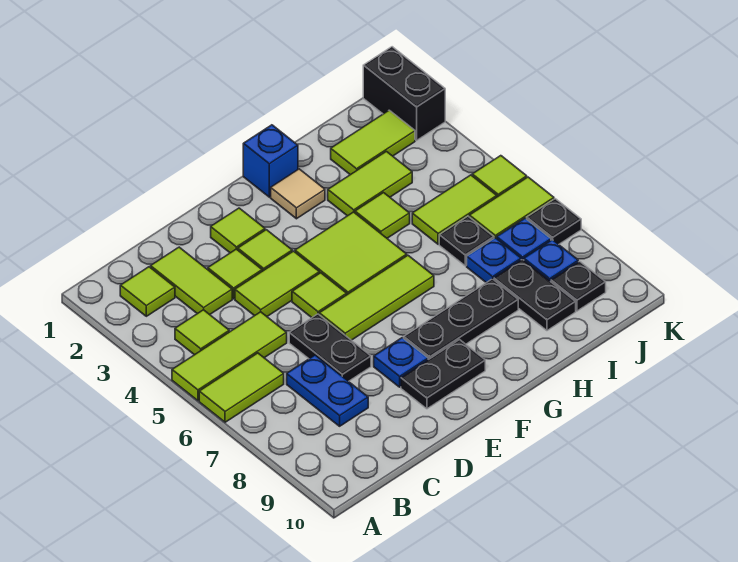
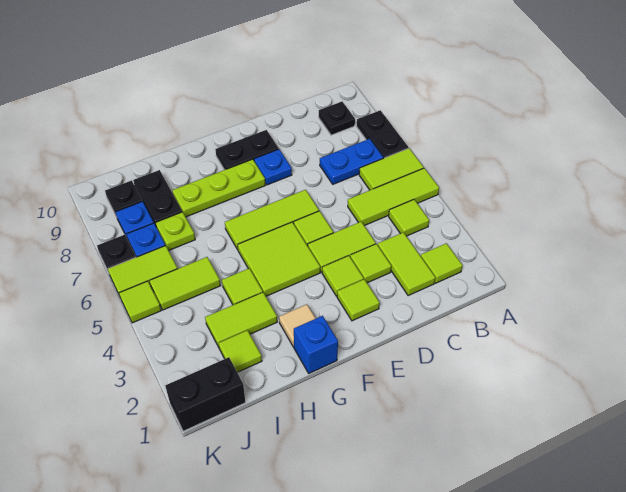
blue 1x2 plate [287,355,368,426] -> blue 1x2 plate turned to [320,139,383,184]
black 1x2 plate [289,314,371,381] -> black 1x2 plate moved to [357,110,409,158]
black 1x3 plate [404,279,518,360] -> lime 1x3 plate [172,159,265,217]
lime 1x2 tile [331,110,415,175] -> lime 1x1 tile [219,330,262,372]
black 1x1 plate [439,216,494,266] -> black 1x1 plate moved to [319,102,355,135]
blue 1x1 plate [467,238,521,283] -> lime 1x1 plate [156,212,195,251]
black 1x2 brick [363,47,445,140] -> black 1x2 brick turned to [165,357,246,431]

